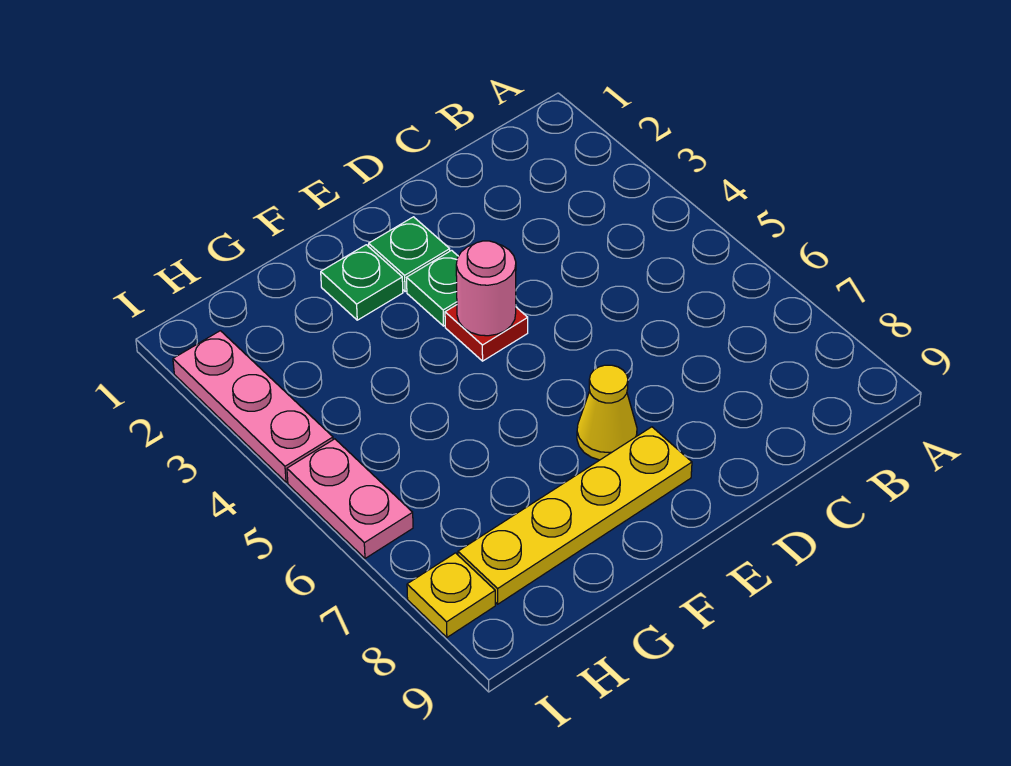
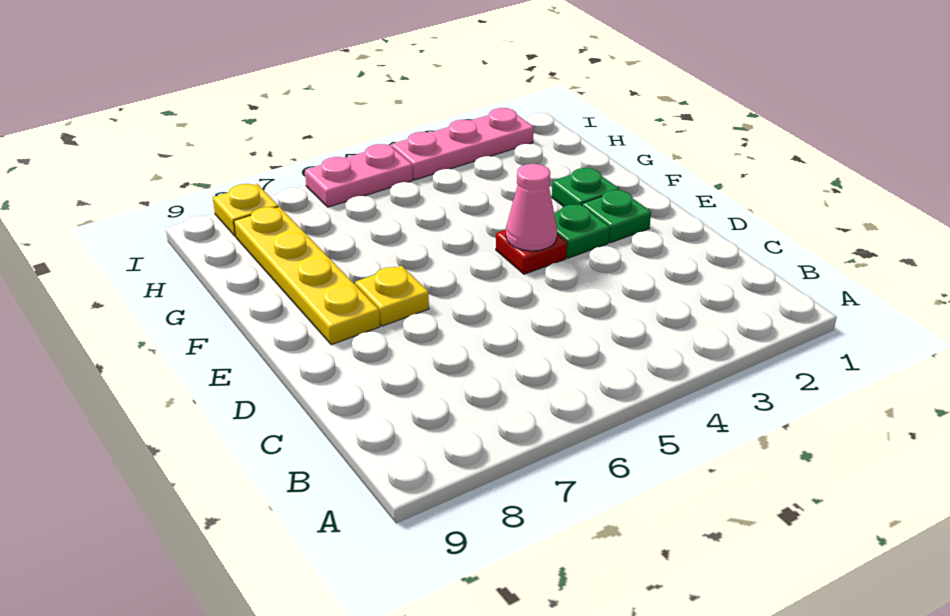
pink 1x1 round brick [456,241,516,336] -> pink 1x1 cone [506,164,557,251]
yellow 1x1 cone [577,365,637,460] -> yellow 1x1 plate [355,266,429,326]

